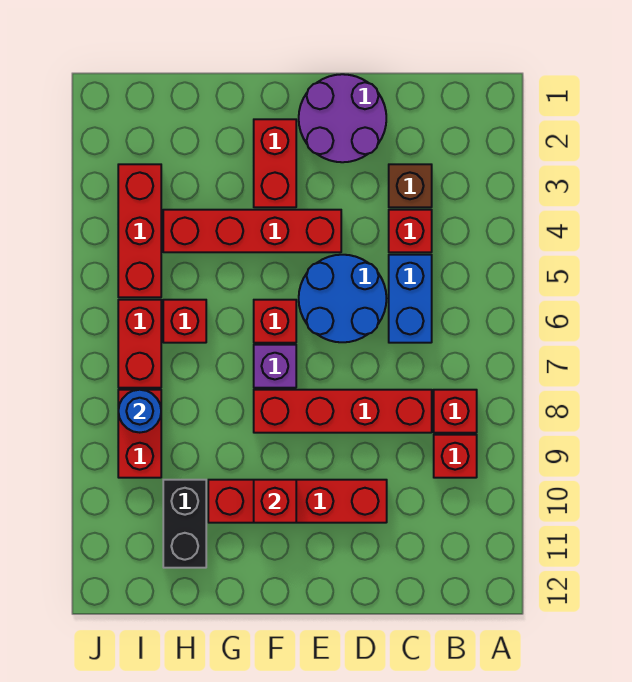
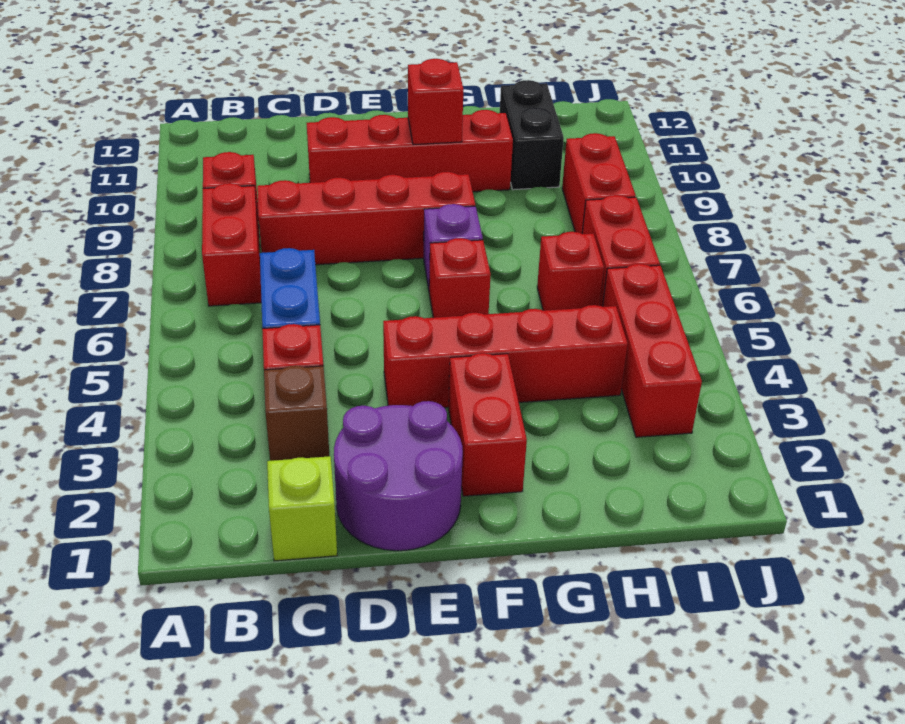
red 1x1 brick [434,390,477,433] -> red 1x2 brick [202,183,261,306]
none -> lime 1x1 brick [267,456,337,561]
blue 2x2 round brick [299,255,386,342] -> none
blue 1x1 round brick [118,390,161,433] -> none

